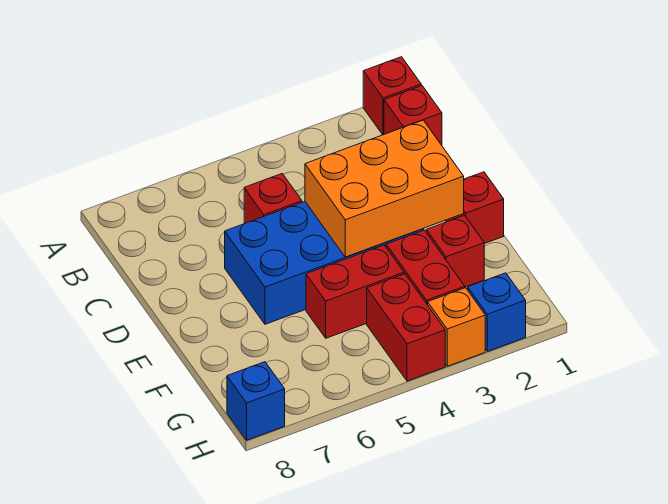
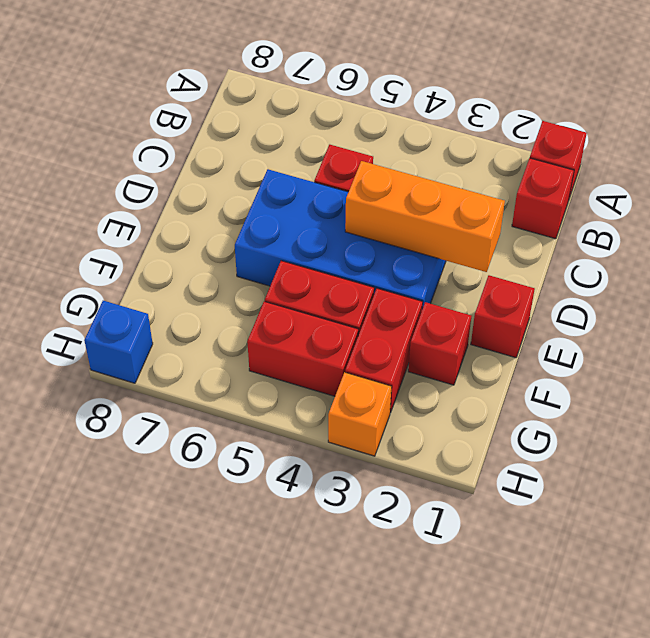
orange 2x3 brick [305,120,464,257] -> orange 1x3 brick [345,161,505,272]
red 1x2 brick [367,274,445,381] -> red 1x2 brick turned to [247,301,358,396]
blue 1x1 brick [468,273,526,352] -> none

